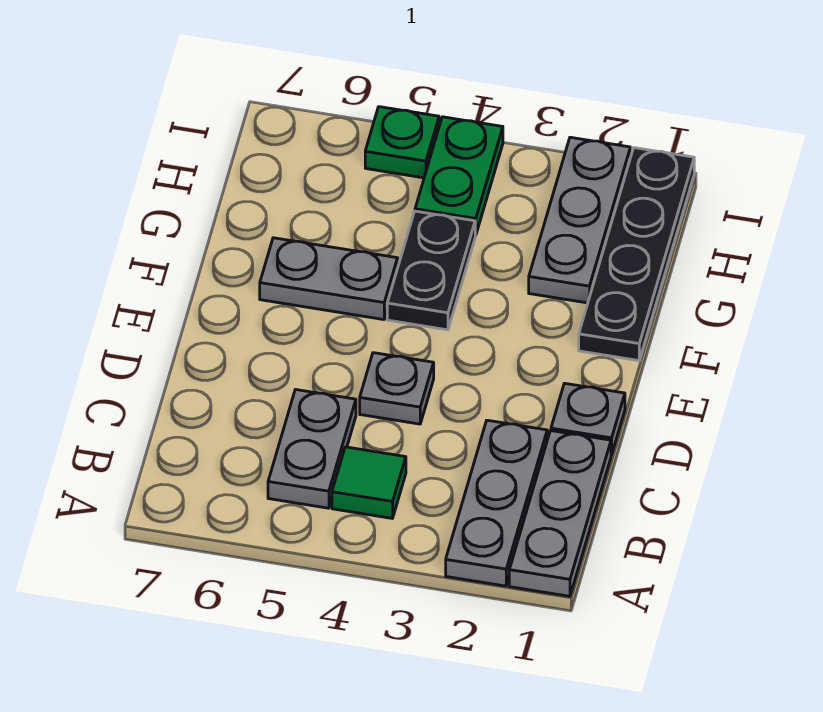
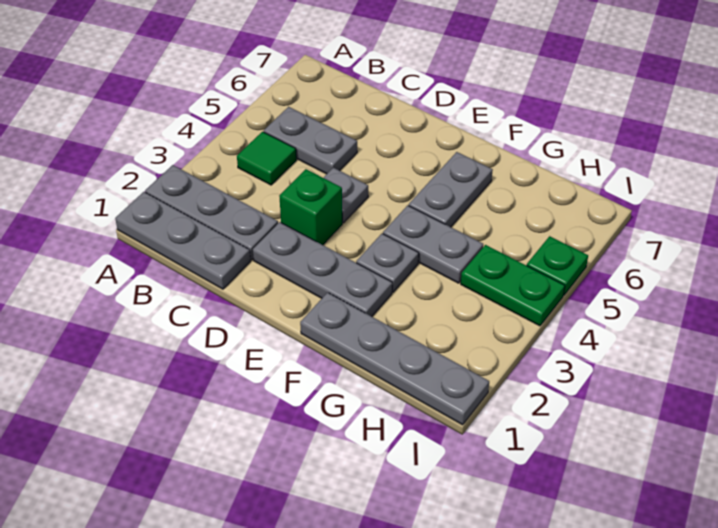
grey 1x1 plate [551,383,625,455] -> grey 1x1 plate moved to [356,234,419,292]
none -> green 1x1 brick [279,169,342,245]
black 1x4 plate [579,148,694,361] -> grey 1x4 plate [300,293,489,425]
black 1x2 plate [387,211,475,330] -> grey 1x2 plate [383,205,483,283]
grey 1x3 plate [529,137,630,303] -> grey 1x3 plate moved to [253,222,392,316]

